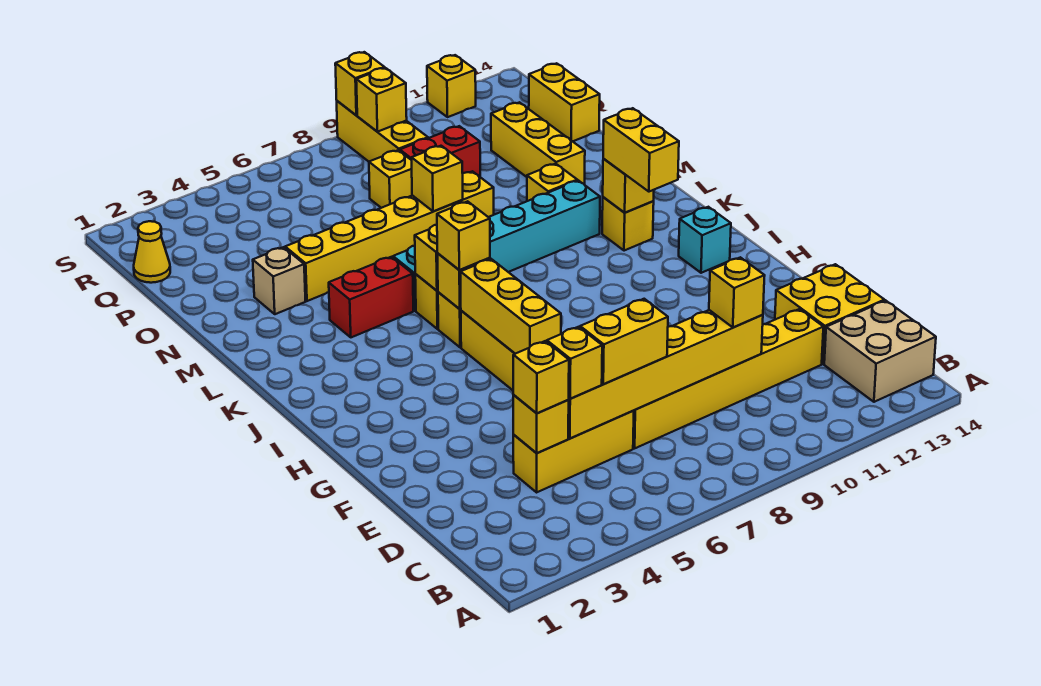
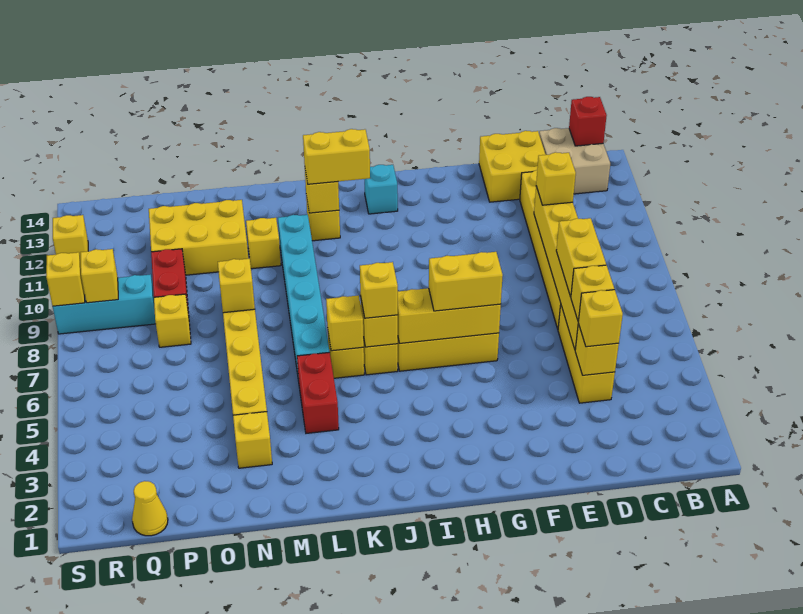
none -> red 1x1 brick [569,97,607,146]
tan 1x1 brick [253,247,306,314] -> yellow 1x1 brick [233,412,272,468]
yellow 1x3 brick [491,102,585,185] -> yellow 2x3 brick [149,200,248,275]
yellow 1x2 brick [529,63,600,141] -> yellow 1x2 brick moved to [429,252,503,311]
yellow 1x3 brick [337,101,428,162] -> cyan 1x3 brick [53,274,156,334]

